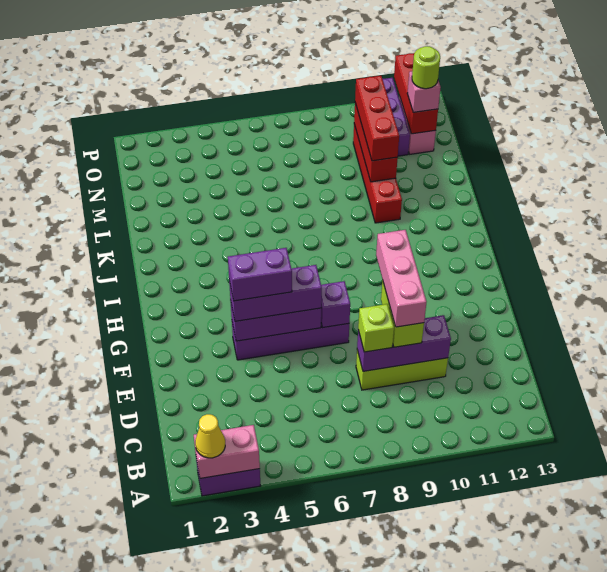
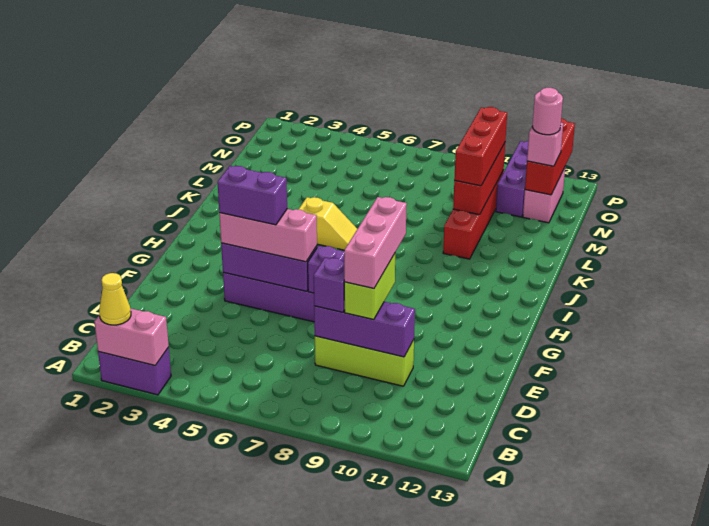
lime 1x1 brick [358,304,394,352] -> purple 1x1 brick [314,258,345,312]
purple 1x3 brick [229,265,322,321] -> pink 1x3 brick [219,209,317,262]
none -> yellow 1x2 slope [298,197,357,250]
lime 1x1 round brick [412,46,440,89] -> pink 1x1 round brick [532,88,563,135]

